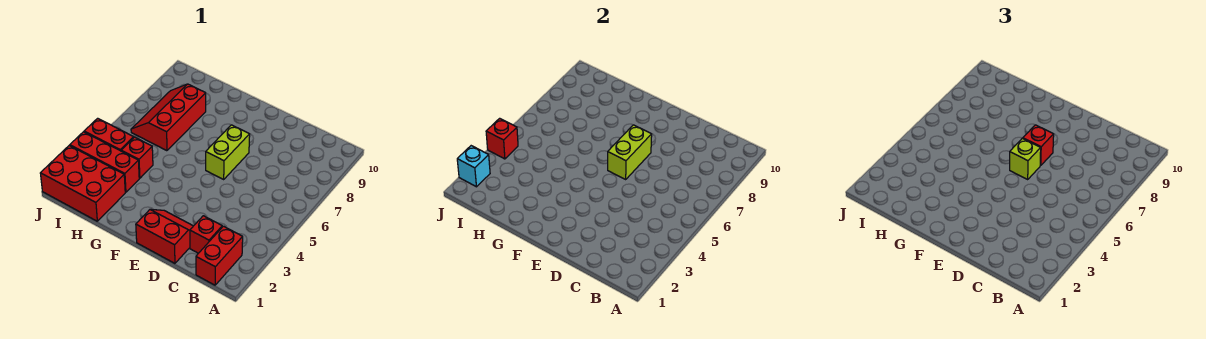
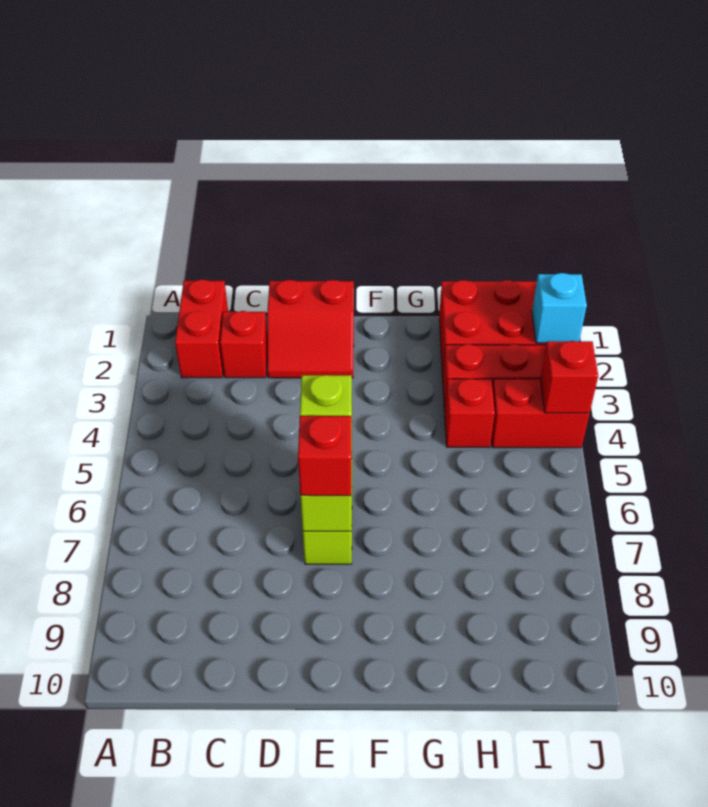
red 2x3 slope [131,84,206,151] -> none

